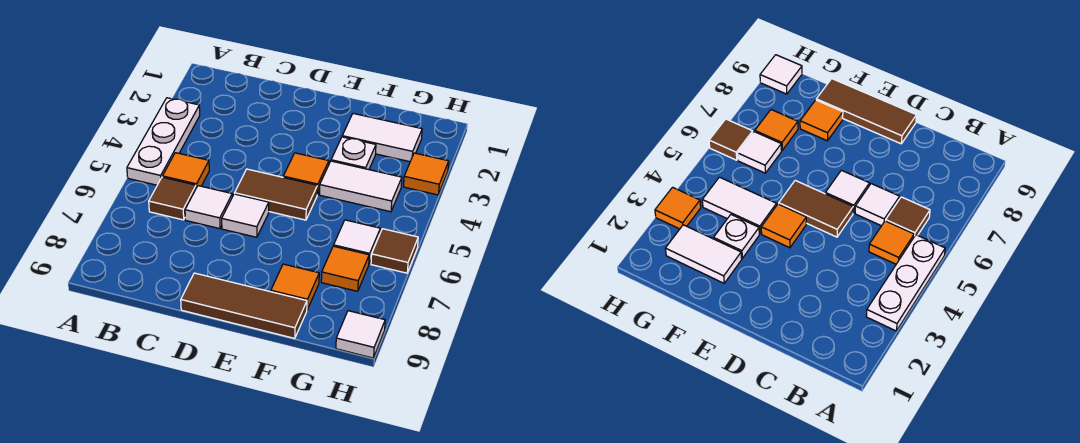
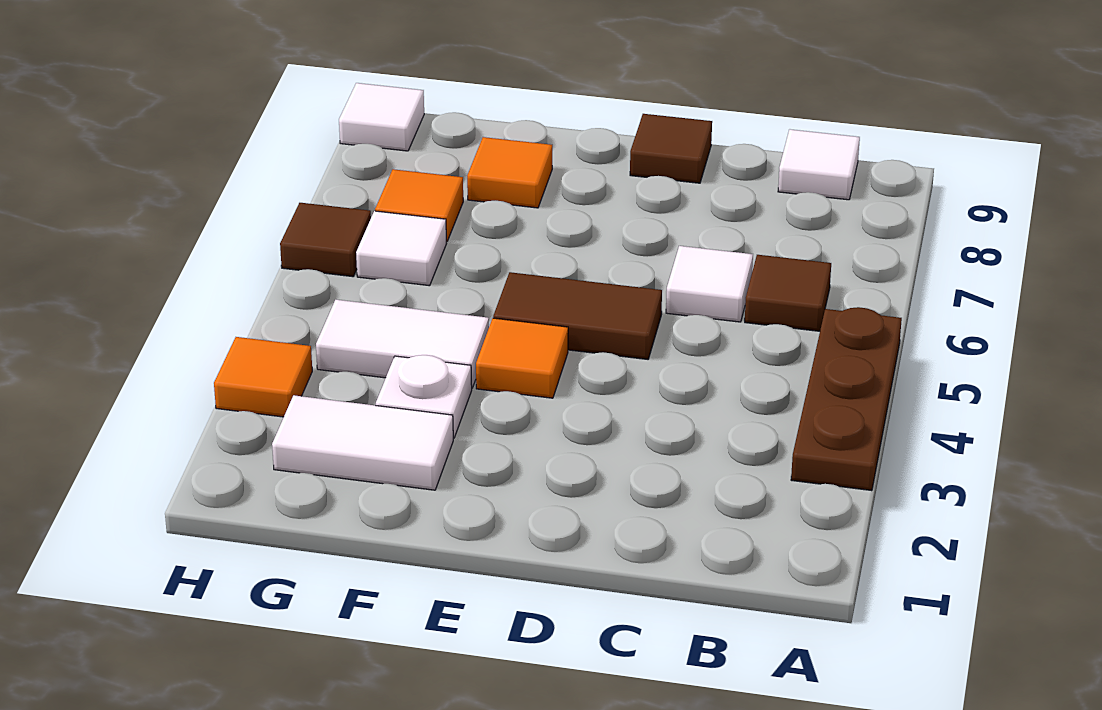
white 1x3 plate [127,98,200,185] -> brown 1x3 plate [791,307,902,491]
orange 1x1 tile [162,153,209,188] -> none
white 1x1 tile [222,194,269,237] -> white 1x1 tile moved to [778,129,860,200]
brown 1x3 tile [181,273,307,338] -> brown 1x1 tile [630,114,712,183]

